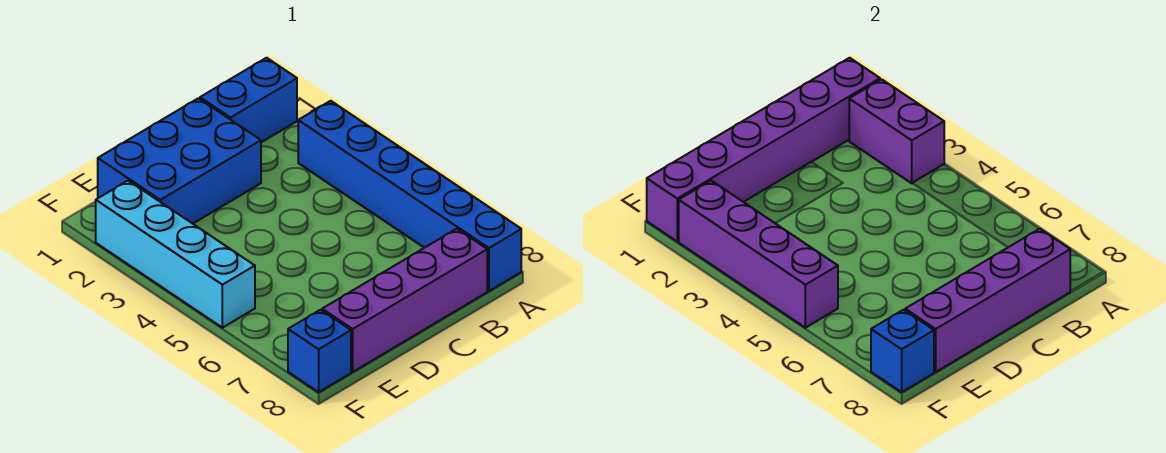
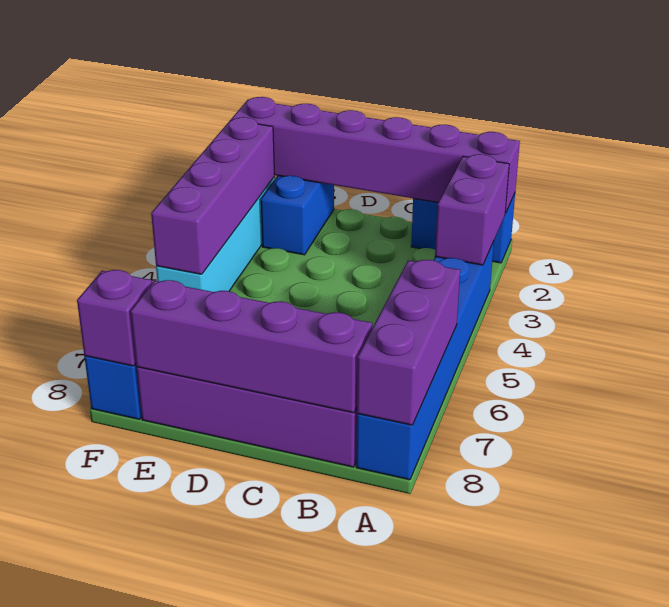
none -> purple 1x3 brick [357,260,460,425]
blue 2x3 brick [98,98,261,224] -> blue 1x2 brick [261,176,334,255]
blue 1x1 brick [871,310,934,392] -> purple 1x1 brick [77,270,152,366]

